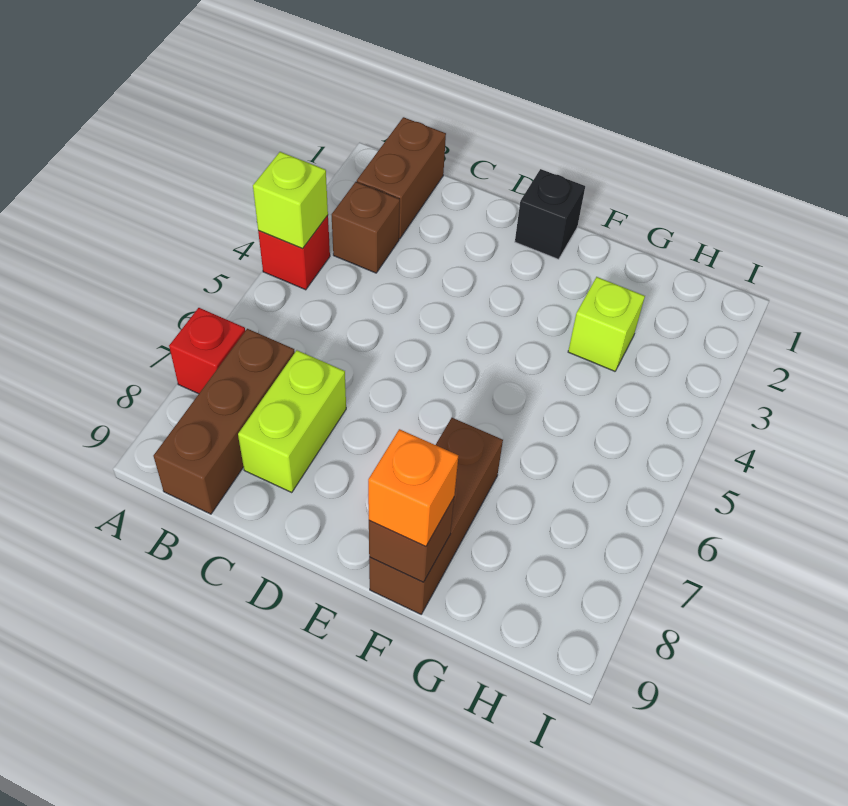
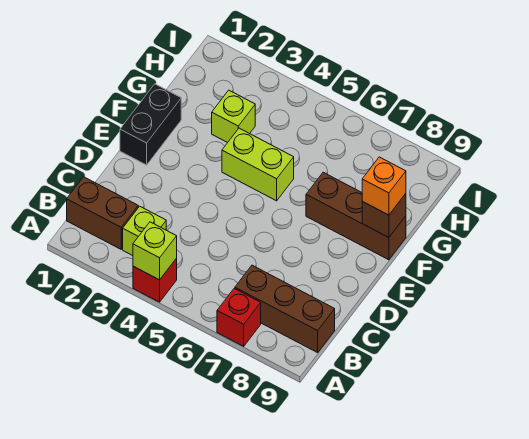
brown 1x1 brick [331,182,400,273] -> lime 1x1 brick [123,206,166,256]
lime 1x2 brick [238,350,346,492] -> lime 1x2 brick moved to [222,128,294,201]
black 1x1 brick [515,169,585,259] -> black 1x2 brick [120,84,181,165]

